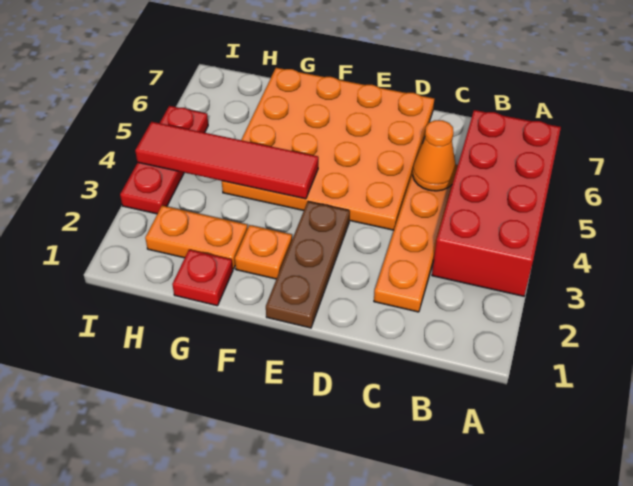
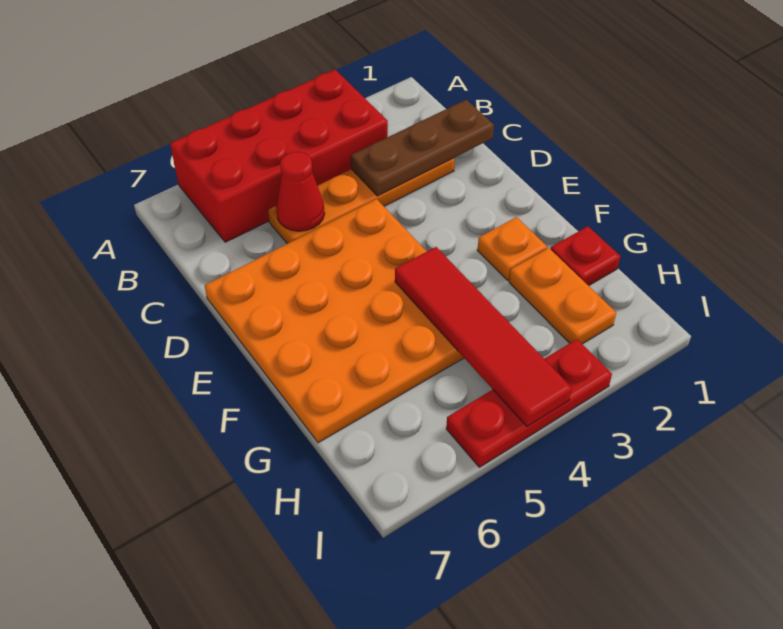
orange 1x1 cone [413,120,456,191] -> red 1x1 cone [276,152,325,231]
brown 1x3 plate [266,202,350,328] -> brown 1x3 plate moved to [351,100,494,196]

